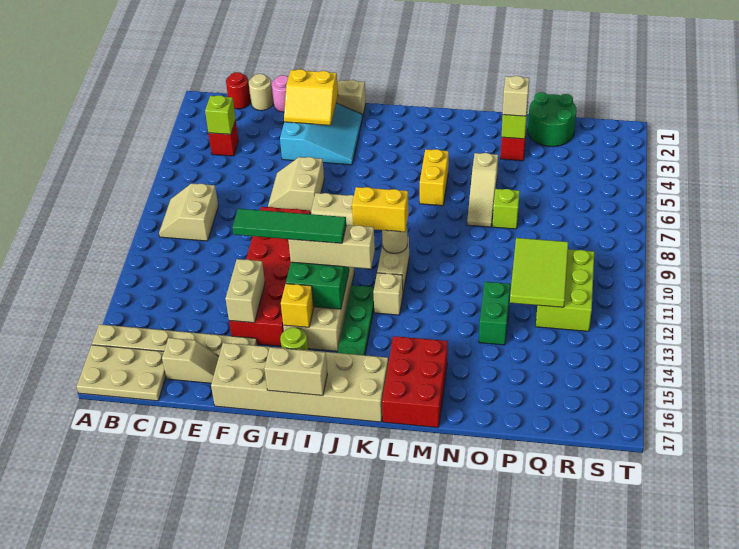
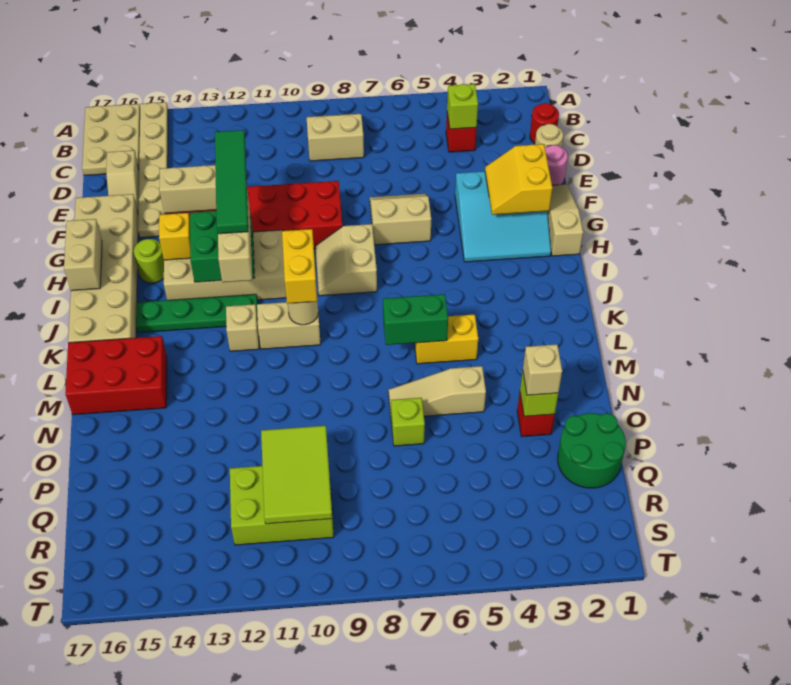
green 1x2 brick [479,282,510,345] -> green 1x2 brick moved to [383,294,448,345]
lime 2x3 tile [510,238,568,307] -> lime 2x3 tile turned to [261,426,332,524]

